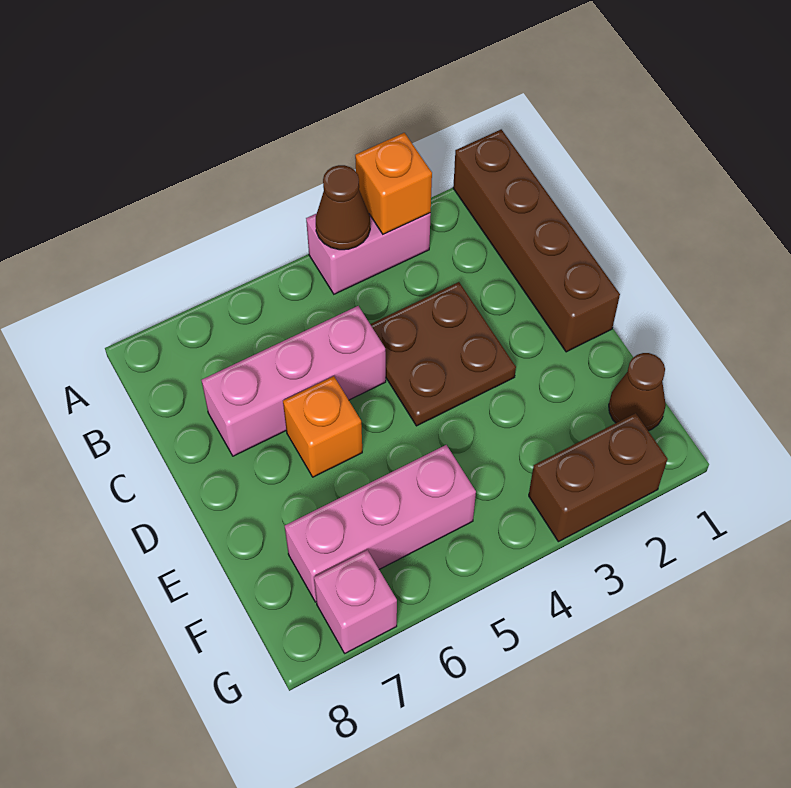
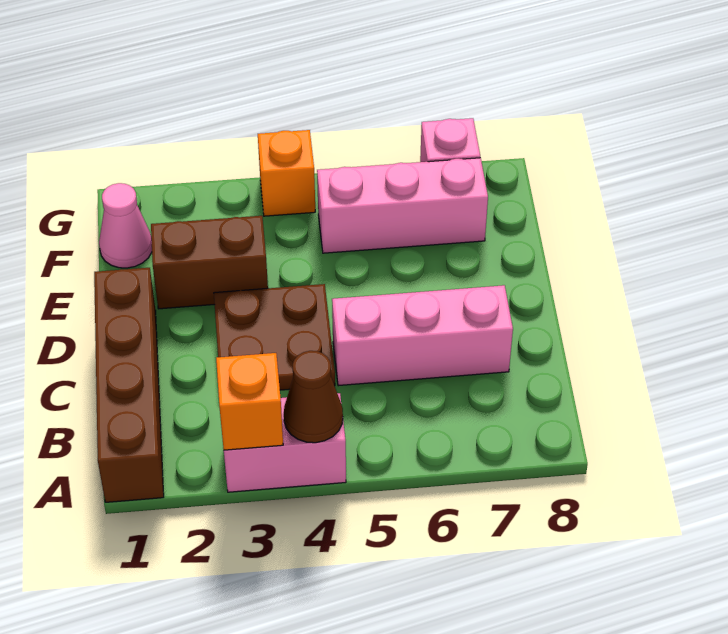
orange 1x1 brick [283,376,362,477] -> orange 1x1 brick moved to [258,130,315,216]
brown 1x1 cone [609,353,666,431] -> pink 1x1 cone [99,183,152,268]
brown 1x2 brick [529,413,668,542] -> brown 1x2 brick moved to [151,216,268,309]

